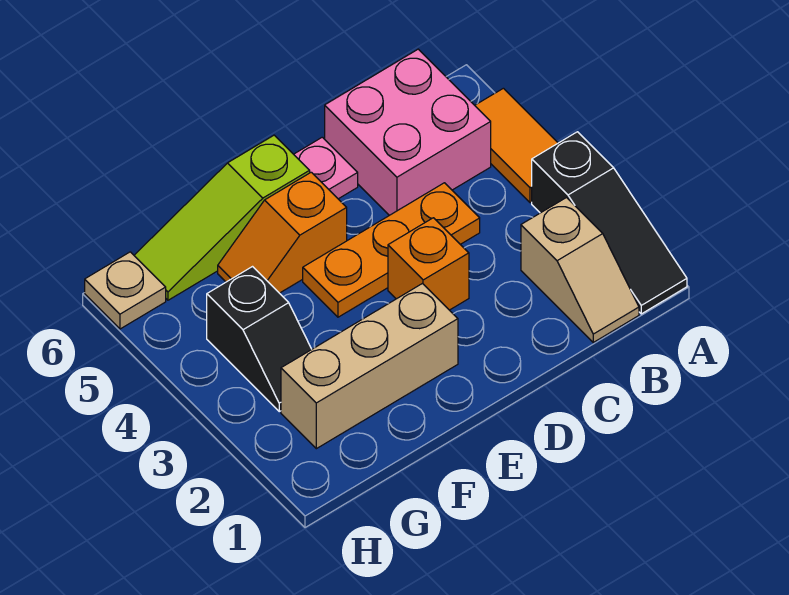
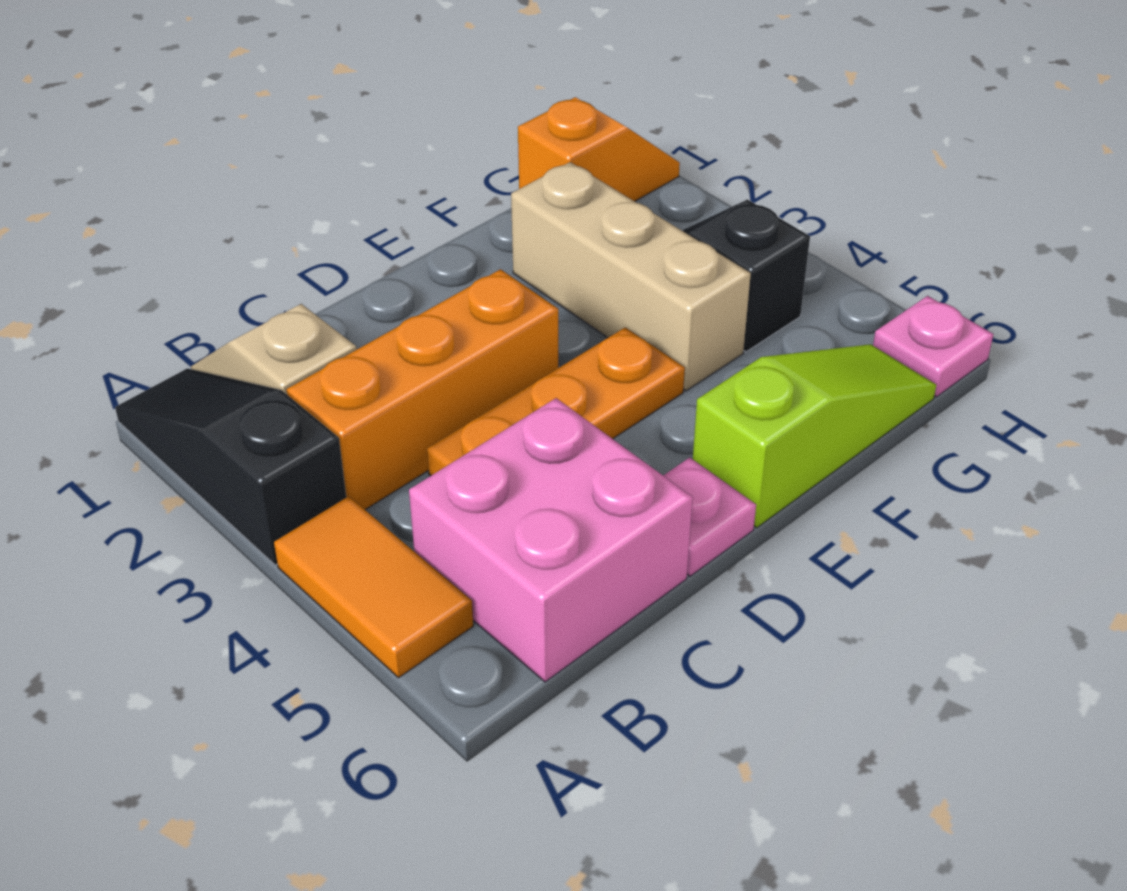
orange 1x1 brick [388,218,469,310] -> orange 1x3 brick [287,269,558,510]
tan 1x3 brick [281,284,458,449] -> tan 1x3 brick turned to [511,162,751,391]
orange 1x2 slope [218,172,347,293] -> orange 1x2 slope moved to [518,97,680,201]
tan 1x1 plate [85,252,166,329] -> pink 1x1 plate [873,296,993,397]

